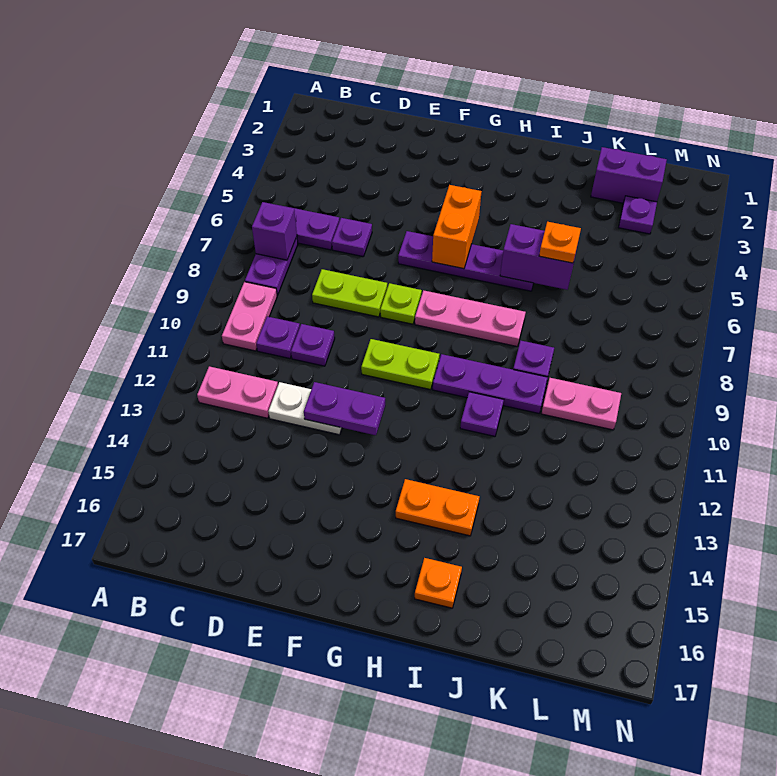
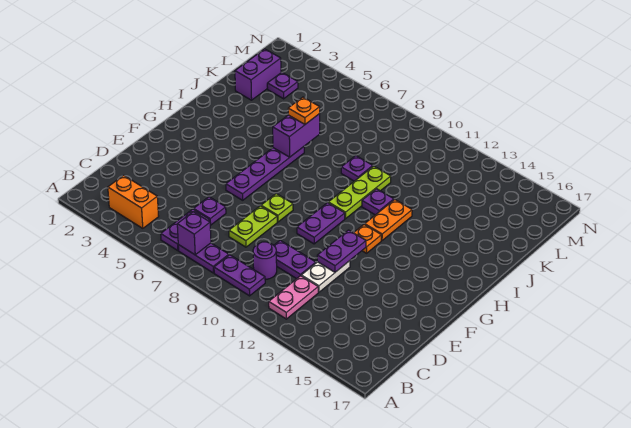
pink 1x2 plate [222,282,277,351] -> purple 1x2 plate [214,255,265,296]
purple 1x1 plate [256,316,300,359] -> purple 1x1 round brick [253,242,277,279]
purple 1x1 plate [291,324,335,366] -> purple 1x2 plate [274,240,316,279]
lime 1x2 plate [361,339,439,390] -> purple 1x2 plate [297,203,345,244]
orange 1x2 brick [432,185,482,269] -> orange 1x2 brick moved to [108,175,159,228]
pink 1x3 plate [415,290,526,347] -> none
purple 1x3 plate [433,354,548,413] -> lime 1x3 plate [328,166,391,219]
orange 1x2 plate [396,479,479,536] -> orange 1x2 plate moved to [365,200,412,240]
orange 1x1 plate [415,558,462,608] -> orange 1x1 plate moved to [354,224,381,253]
pink 1x2 plate [541,378,621,430] -> none

